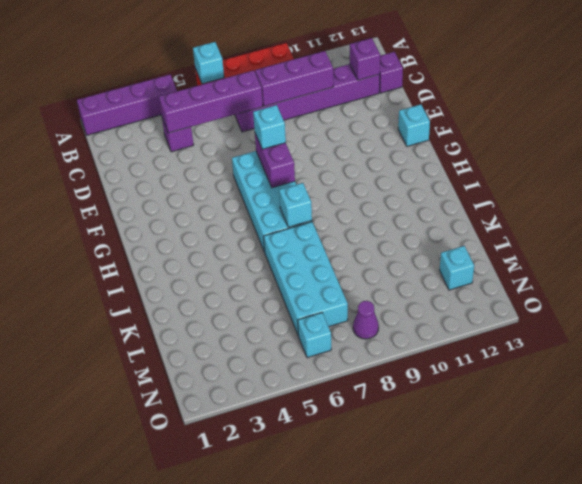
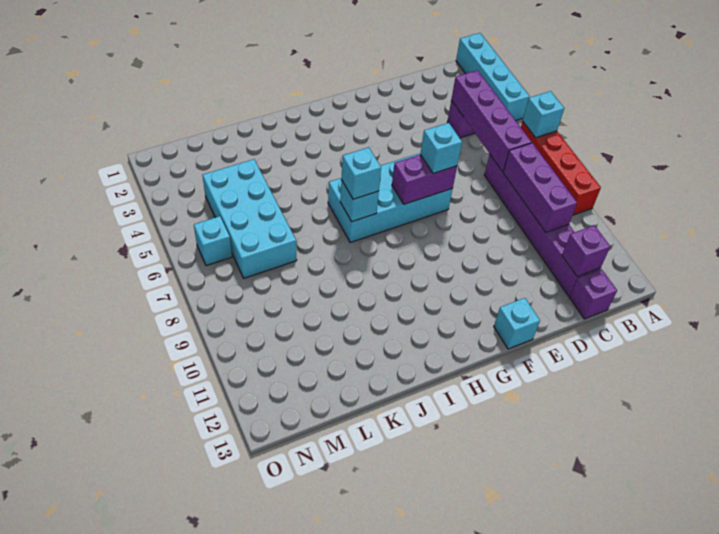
purple 1x4 brick [77,75,177,135] -> cyan 1x4 brick [456,33,530,120]
cyan 2x4 brick [264,222,348,336] -> cyan 2x4 brick turned to [203,159,297,278]
cyan 1x1 brick [440,246,474,290] -> cyan 1x1 brick moved to [341,147,381,199]
purple 1x1 cone [353,301,379,339] -> none

